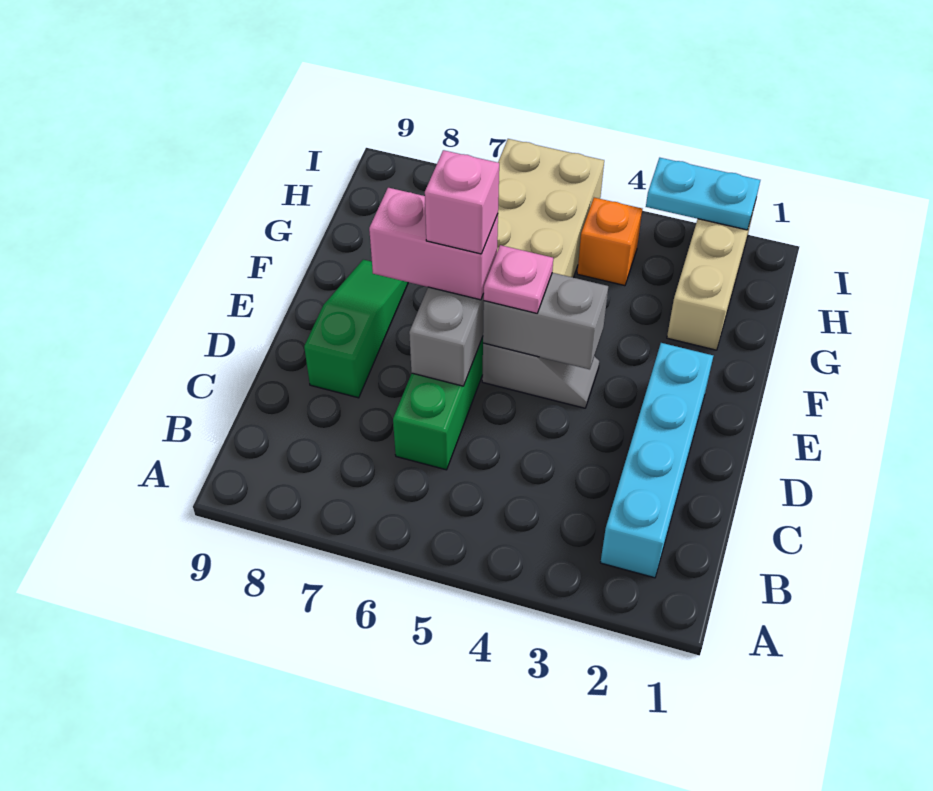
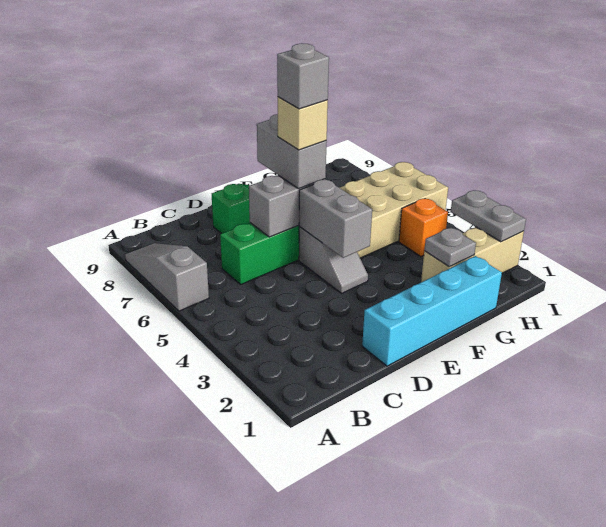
none -> grey 1x3 slope [125,243,209,311]
cyan 1x4 brick [600,343,713,578] -> cyan 1x4 brick moved to [362,256,502,366]
pink 1x1 plate [484,245,553,313] -> none
pink 1x2 brick [369,188,498,300] -> grey 1x2 brick [257,114,327,189]
pink 1x1 brick [425,150,499,254] -> tan 1x1 brick [278,97,328,150]
none -> grey 1x1 brick [277,43,329,109]
none -> grey 1x1 plate [424,227,476,267]
cyan 1x2 plate [646,158,760,230] -> grey 1x2 plate [451,190,526,242]

